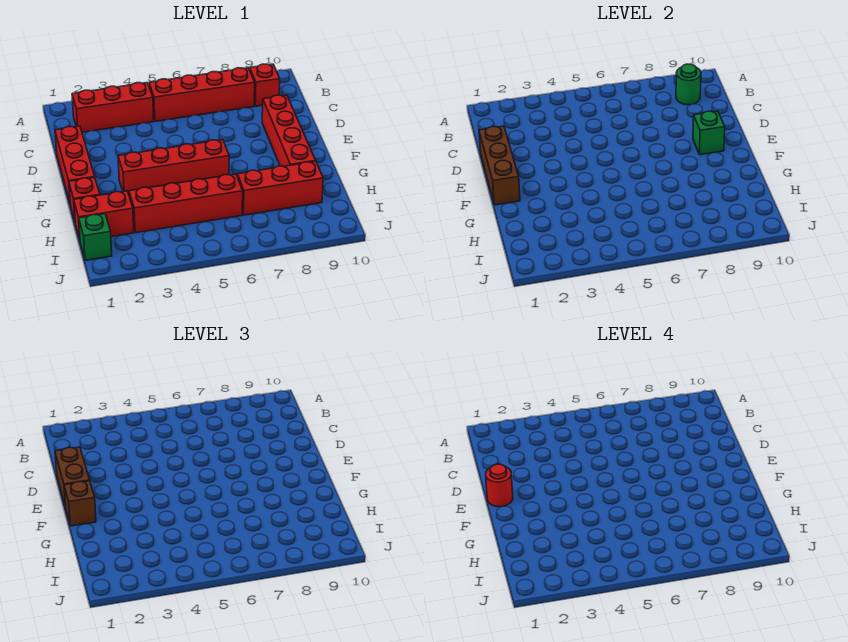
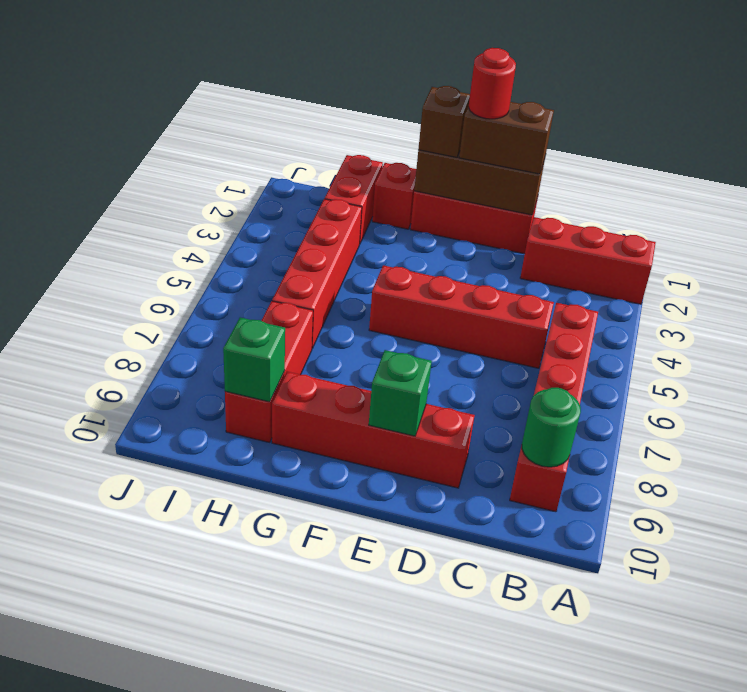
red 1x3 brick [72,83,154,132] -> red 1x3 brick turned to [520,217,656,304]
red 1x4 brick [118,140,229,194] -> red 1x4 brick turned to [369,265,554,368]
green 1x1 brick [79,214,112,260] -> green 1x1 brick moved to [223,317,285,402]

